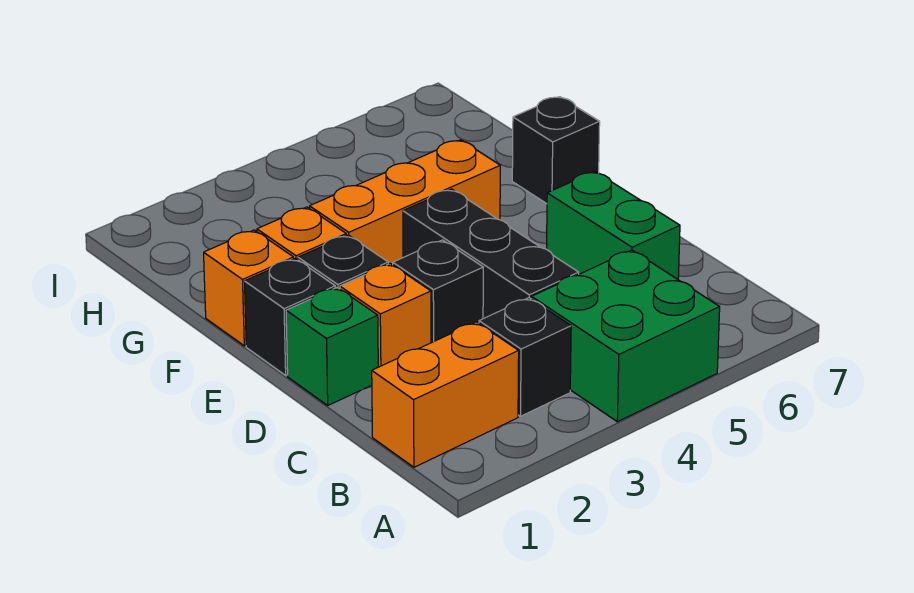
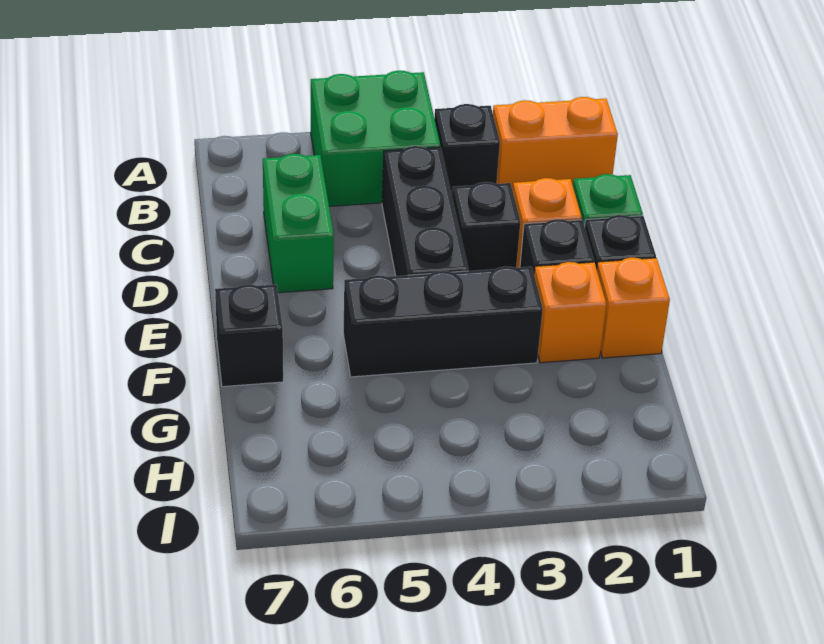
orange 1x3 brick [310,140,500,265] -> black 1x3 brick [343,266,543,377]

